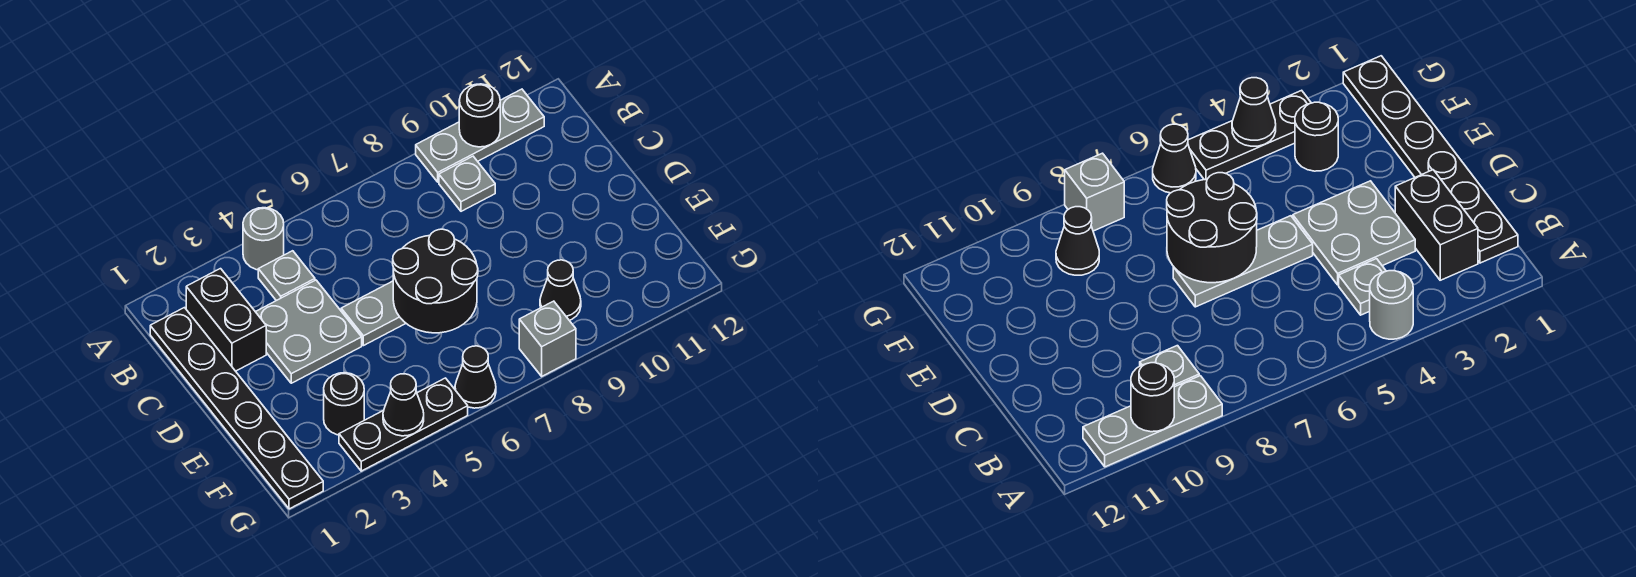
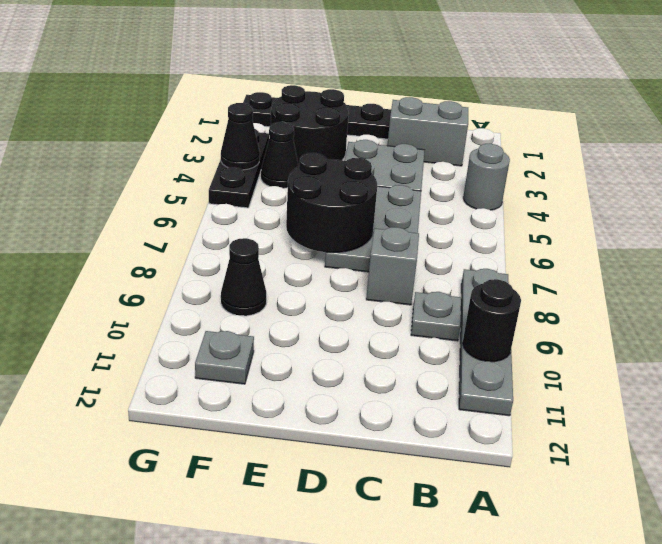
grey 1x3 plate [416,89,544,182] -> grey 1x4 plate [459,269,513,416]
black 1x2 brick [186,269,266,371] -> grey 1x2 brick [387,97,468,166]
grey 1x1 plate [258,251,315,301] -> grey 1x1 plate moved to [195,331,254,384]
grey 1x3 plate [341,281,406,346] -> grey 2x3 plate [325,185,421,272]
black 1x1 round brick [324,373,364,435] -> black 2x2 round brick [271,85,349,166]
black 1x1 cone [455,346,496,408] -> black 1x1 cone moved to [261,122,298,188]
grey 1x1 brick [519,301,576,376] -> grey 1x1 brick moved to [366,227,419,305]

